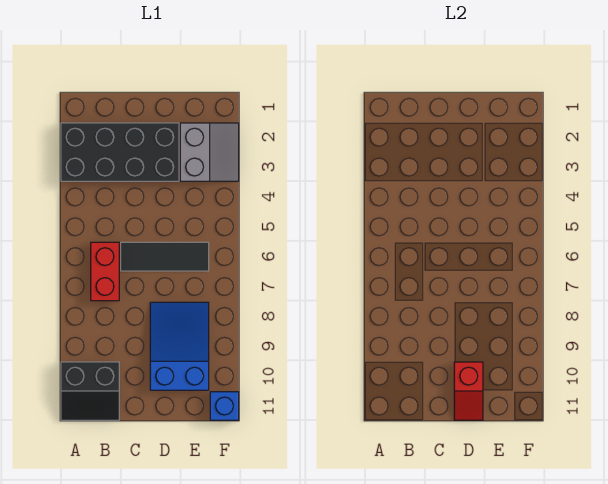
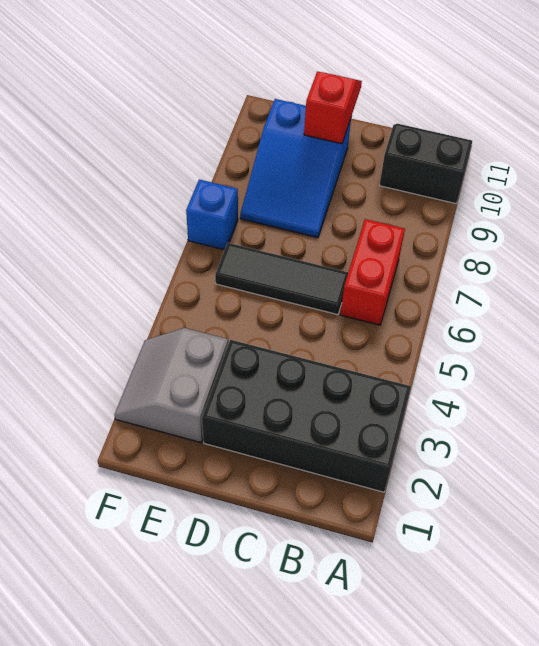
blue 1x1 brick [210,392,239,420] -> blue 1x1 brick moved to [186,180,238,250]

